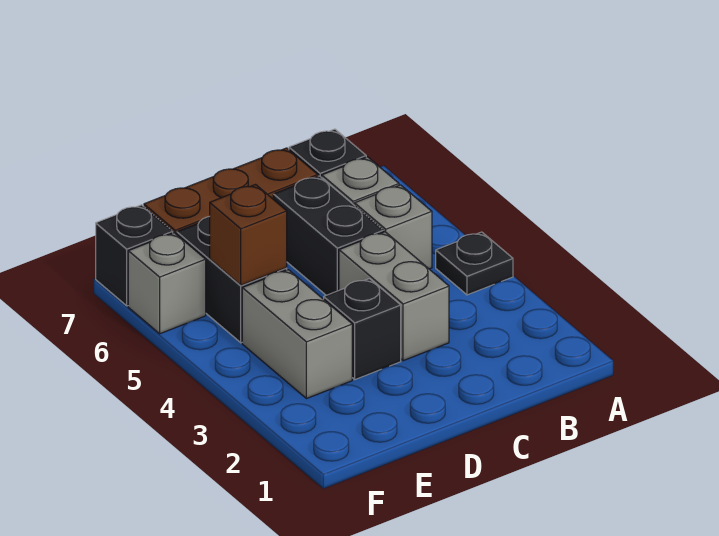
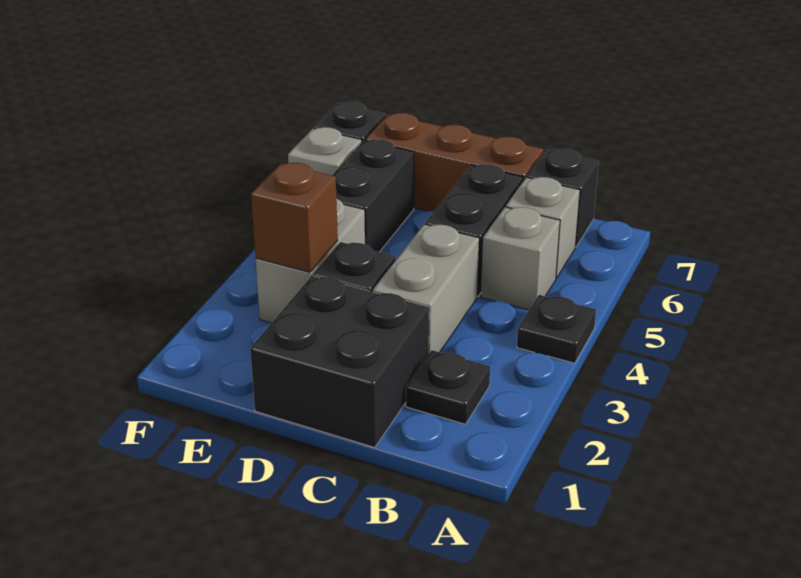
none -> black 1x1 plate [406,350,490,424]
none -> black 2x2 brick [250,276,429,447]
brown 1x1 brick [210,185,287,285] -> brown 1x1 brick moved to [251,163,338,272]

